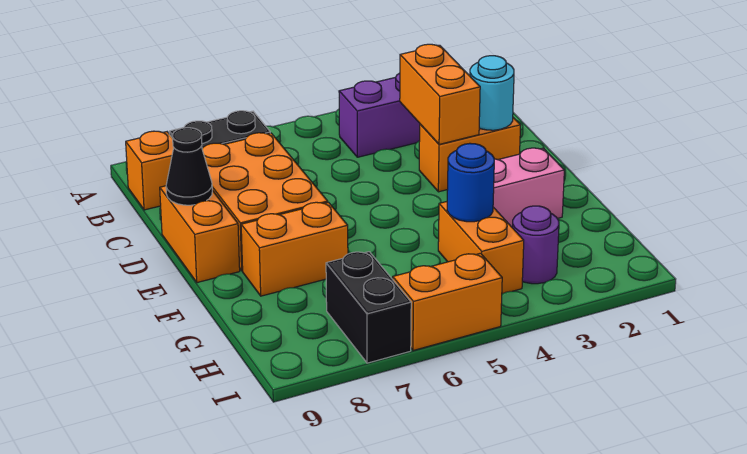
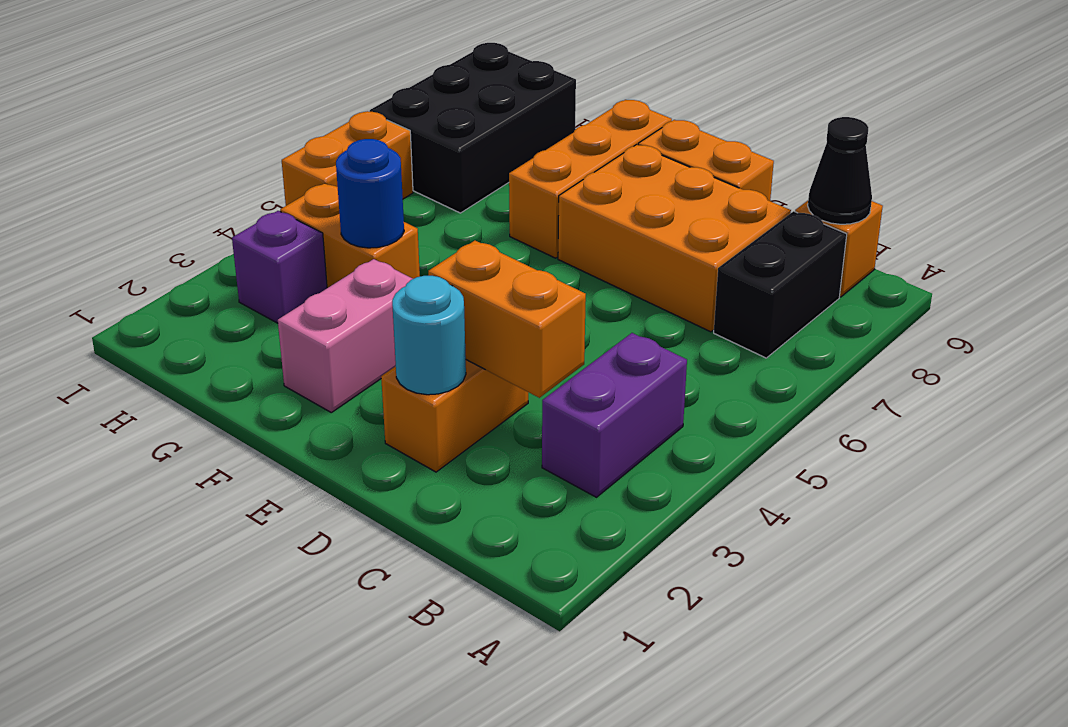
black 1x1 cone [166,128,212,205] -> black 1x1 cone moved to [808,117,872,224]
orange 1x2 brick [241,202,348,296] -> orange 1x3 brick [509,100,672,258]
purple 1x1 round brick [513,206,559,284] -> purple 1x1 brick [232,211,327,323]
black 1x2 brick [326,252,411,363] -> black 2x3 brick [370,43,576,213]

